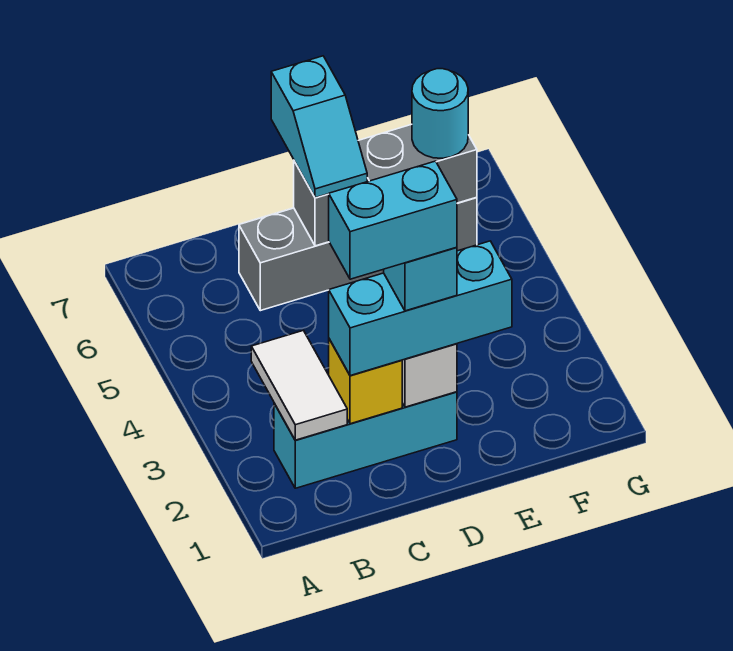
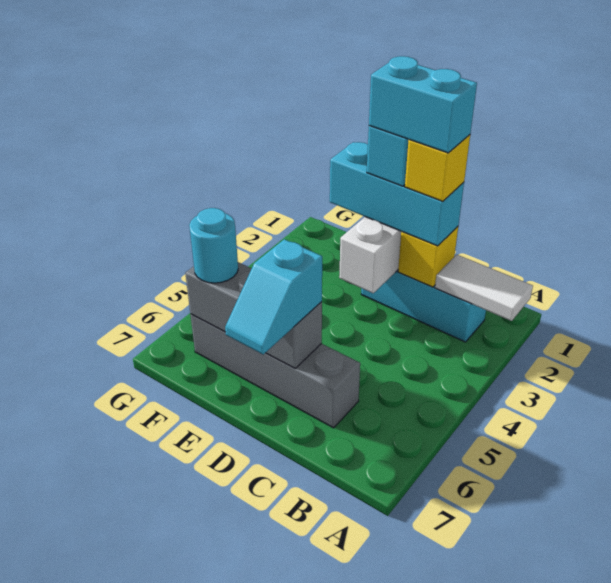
white 1x2 tile [251,330,347,440] -> white 1x2 tile turned to [435,255,533,321]
none -> yellow 1x1 brick [405,135,470,201]
cyan 1x2 slope [271,56,367,198] -> cyan 1x2 slope turned to [225,239,322,354]

